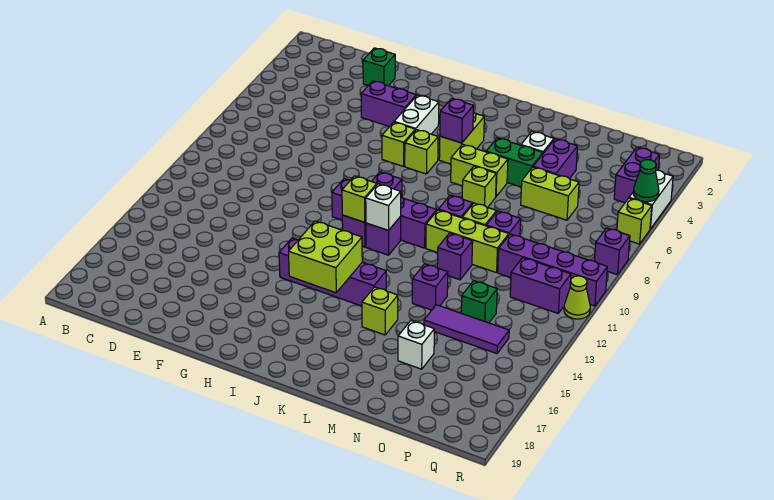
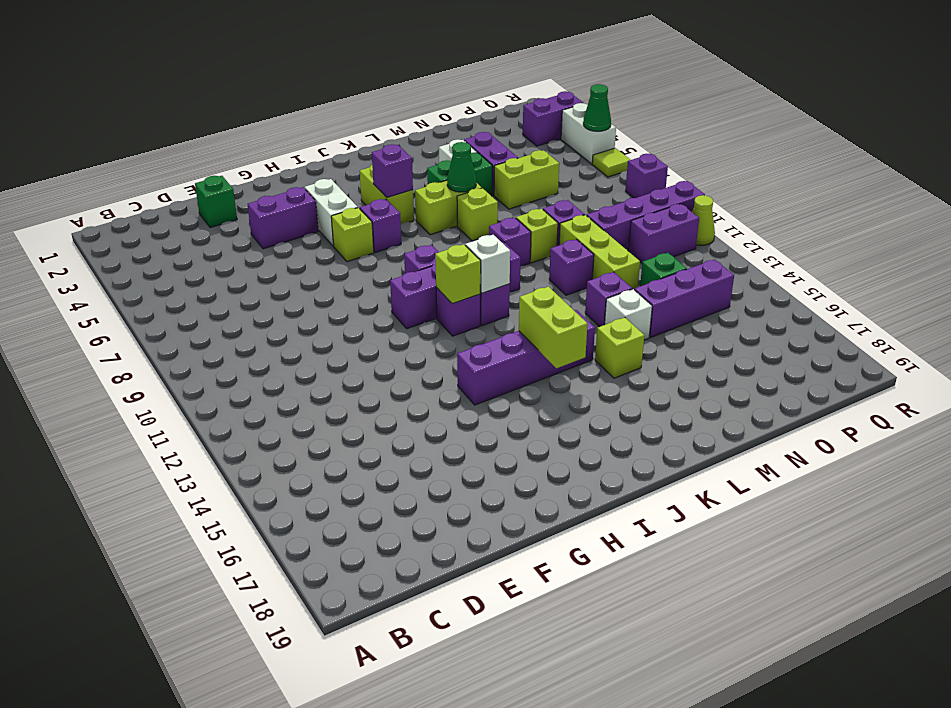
lime 1x1 brick [405,130,438,174] -> purple 1x1 brick [360,199,401,253]
lime 2x2 brick [289,221,362,293] -> lime 1x2 brick [519,287,588,368]
none -> green 1x1 cone [447,142,476,192]
lime 1x3 brick [426,210,509,273] -> lime 1x3 brick turned to [559,215,640,289]
purple 1x3 tile [424,305,509,354] -> purple 1x3 brick [634,259,734,337]
white 1x1 brick [398,321,434,369] -> white 1x1 brick moved to [605,289,652,340]
purple 1x2 brick [614,147,660,203] -> purple 1x2 brick turned to [523,91,583,146]
lime 1x1 brick [617,198,652,244] -> lime 1x1 tile [592,148,630,177]

